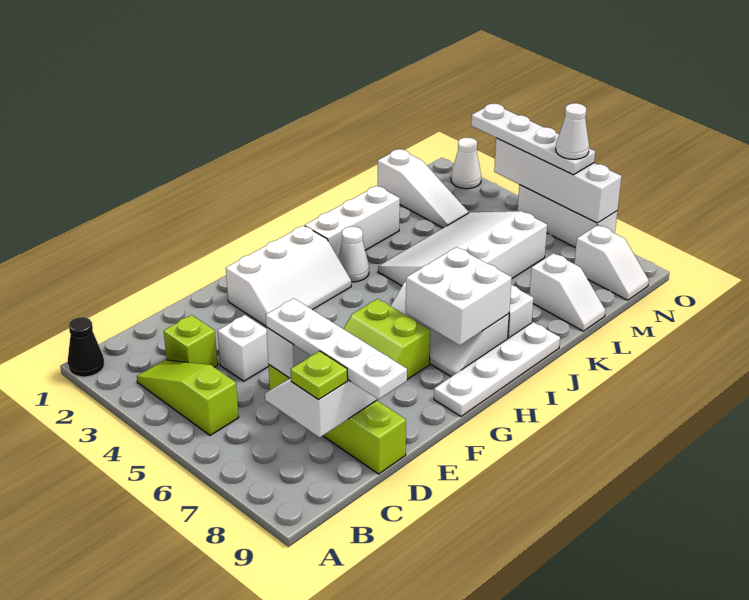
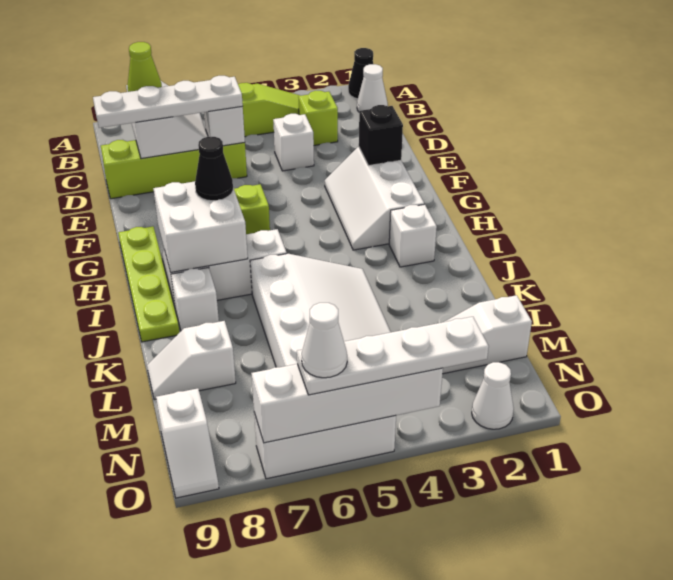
lime 1x1 plate [291,351,348,399] -> lime 1x1 cone [128,42,162,92]
none -> black 1x1 brick [359,105,403,166]
white 1x4 plate [434,322,560,416] -> lime 1x4 plate [118,226,179,342]
none -> black 1x1 cone [195,137,233,201]
white 1x3 brick [305,186,400,257] -> white 1x1 brick [389,204,437,267]
white 1x1 cone [338,227,369,282] -> white 1x1 cone moved to [357,64,388,112]
white 1x2 slope [574,225,649,300] -> white 1x2 slope turned to [156,388,219,498]

